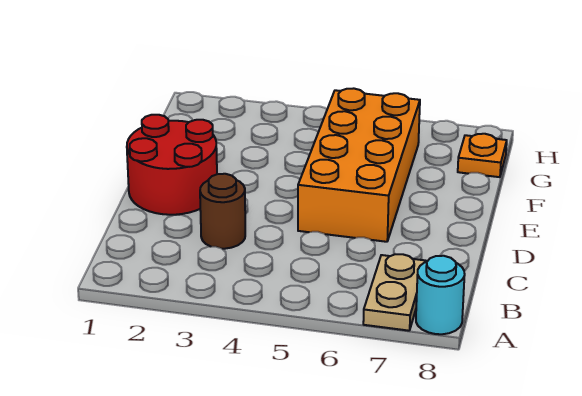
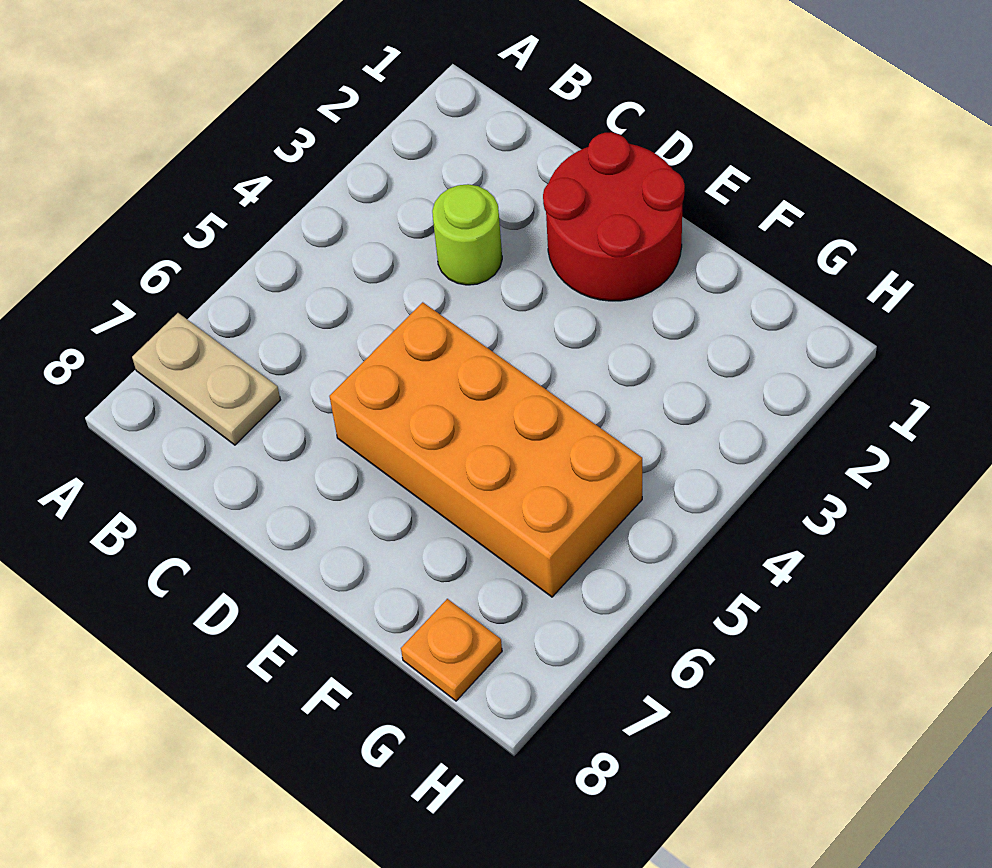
cyan 1x1 round brick [416,256,465,334] -> none
brown 1x1 round brick [200,174,245,249] -> lime 1x1 round brick [432,184,502,285]

